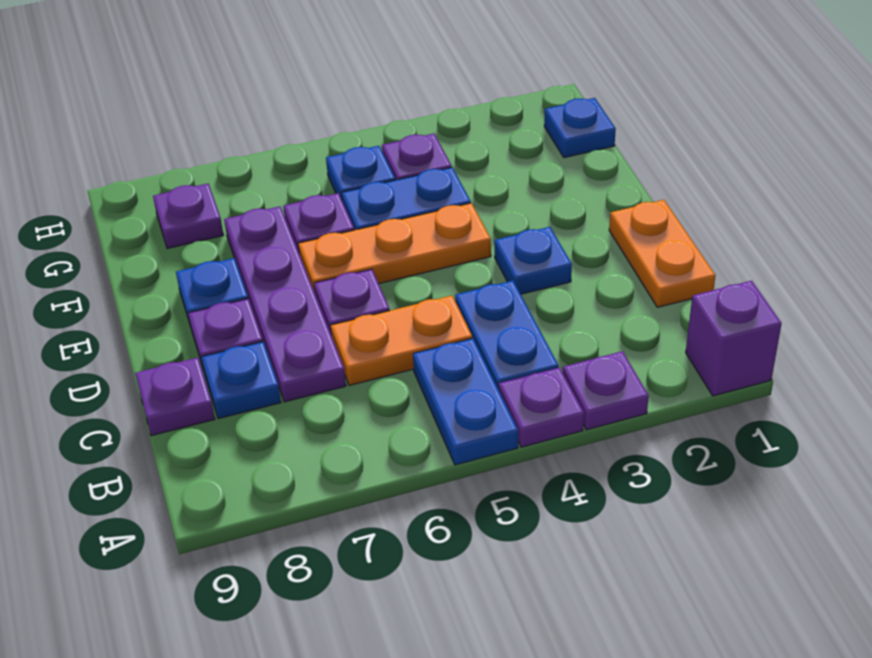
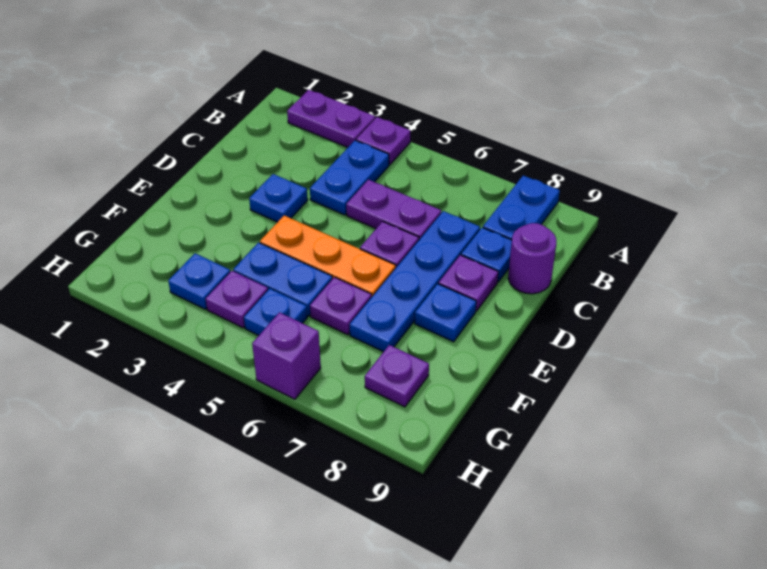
purple 1x1 brick [686,281,782,396] -> purple 1x1 brick moved to [252,312,321,399]
purple 1x1 plate [563,351,649,430] -> purple 1x2 plate [287,90,375,147]
blue 1x2 plate [413,338,518,465] -> blue 1x2 plate moved to [483,176,560,240]
orange 1x2 plate [609,200,715,307] -> none
orange 1x2 plate [331,296,472,385] -> purple 1x2 plate [346,180,441,240]
purple 1x4 plate [224,206,346,402] -> blue 1x4 plate [350,211,480,352]
purple 1x1 plate [135,358,215,436] -> purple 1x1 round brick [508,223,556,294]
blue 1x1 plate [544,98,616,158] -> blue 1x1 plate moved to [168,253,230,309]

